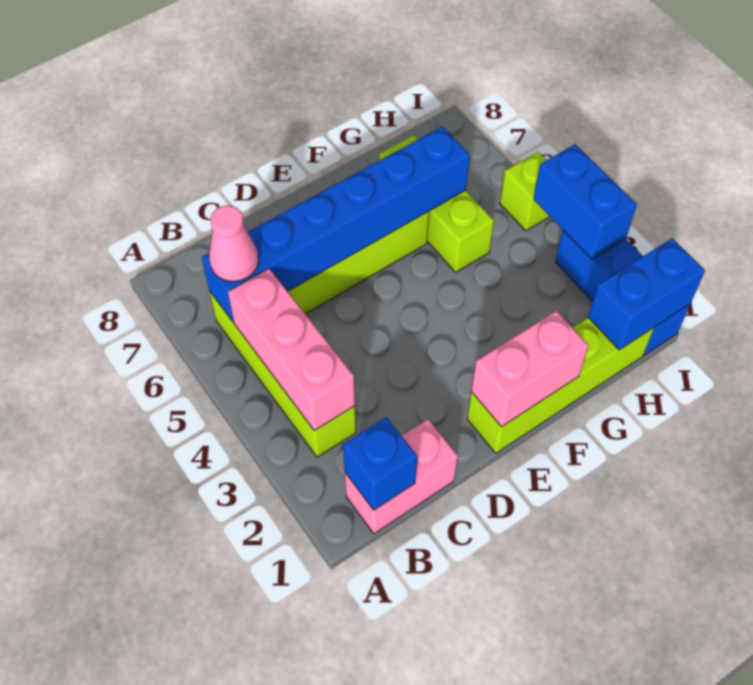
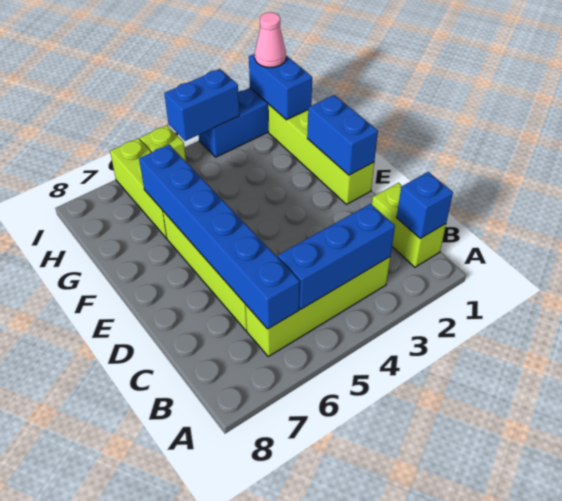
pink 1x2 brick [345,419,458,534] -> lime 1x2 brick [372,183,446,267]
pink 1x3 brick [228,269,355,431] -> blue 1x3 brick [278,204,395,310]
pink 1x1 cone [209,206,259,282] -> pink 1x1 cone moved to [255,13,286,67]
pink 1x2 brick [471,311,589,427] -> blue 1x2 brick [307,95,378,175]
lime 1x3 brick [379,135,494,272] -> lime 1x3 brick turned to [110,138,167,238]

